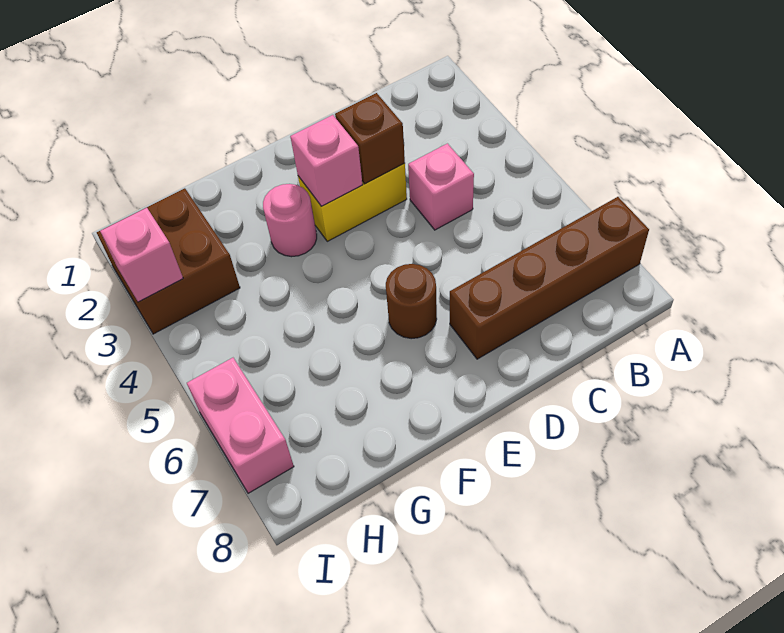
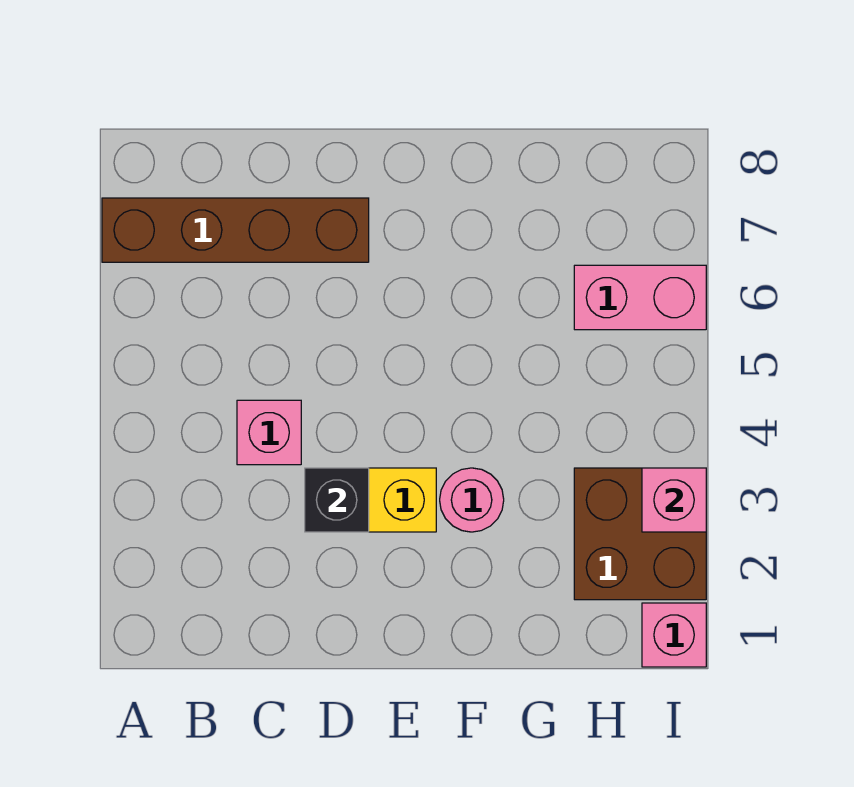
brown 1x1 brick [335,93,405,184] -> black 1x1 brick [305,468,369,532]
pink 1x1 brick [290,115,363,206] -> pink 1x1 brick moved to [642,603,706,667]
brown 1x1 round brick [386,264,437,339] -> none
pink 1x2 brick [187,358,294,493] -> pink 1x2 brick turned to [574,265,706,330]

